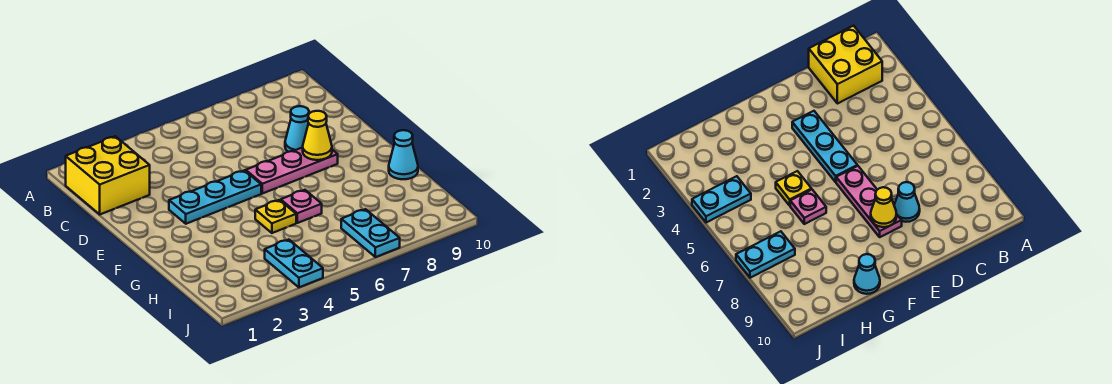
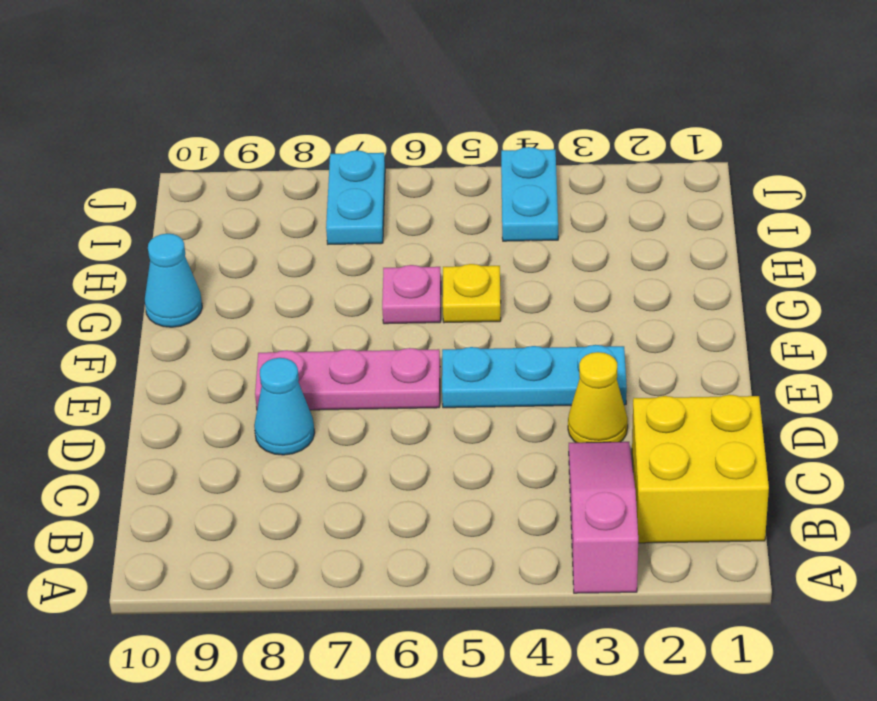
none -> pink 1x3 slope [569,442,638,593]
yellow 1x1 cone [303,111,332,160] -> yellow 1x1 cone moved to [568,352,628,443]

